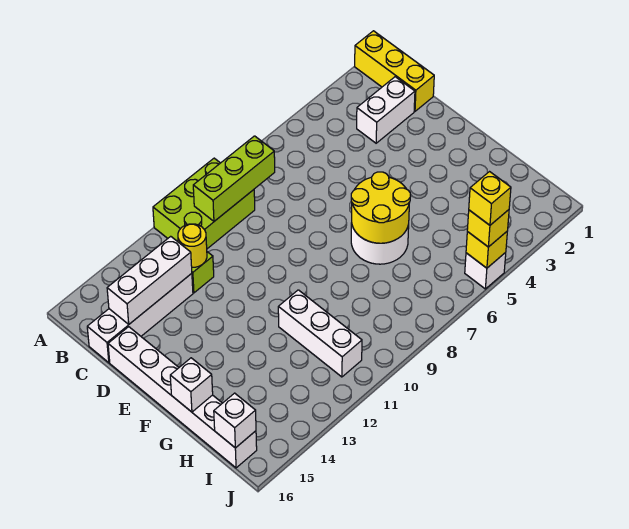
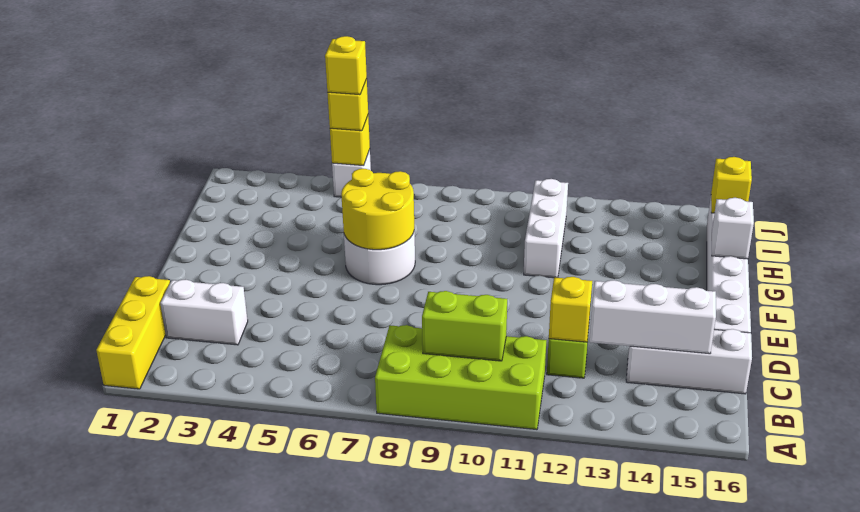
lime 2x3 brick [153,158,255,249] -> lime 2x4 brick [375,325,546,430]
lime 1x3 brick [193,136,275,221] -> lime 1x2 brick [422,291,507,361]
yellow 1x1 round brick [178,224,207,267] -> yellow 1x1 brick [549,277,592,342]
white 1x4 brick [87,273,193,363] -> white 1x3 brick [626,329,752,394]
white 1x1 brick [214,393,256,448] -> yellow 1x1 brick [711,157,752,213]

